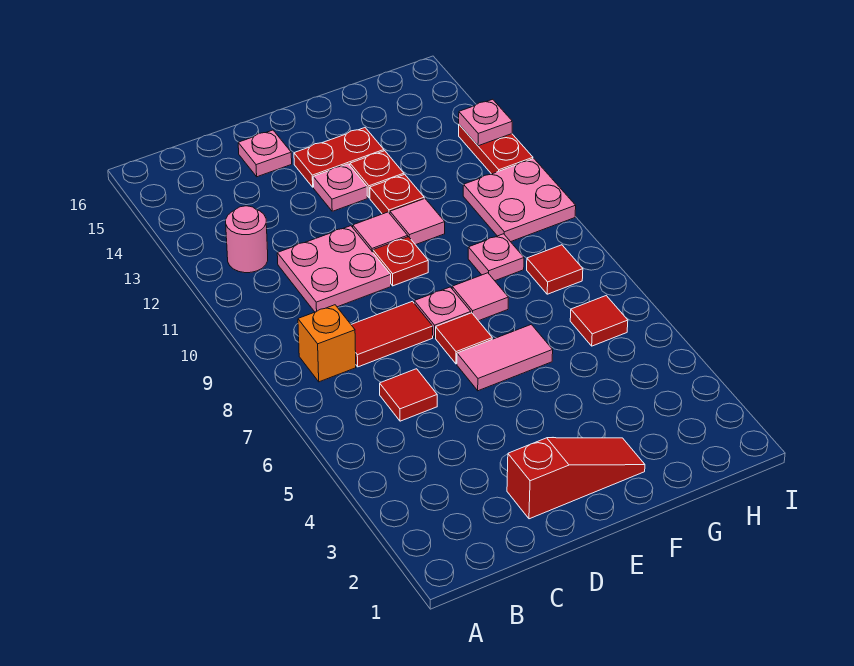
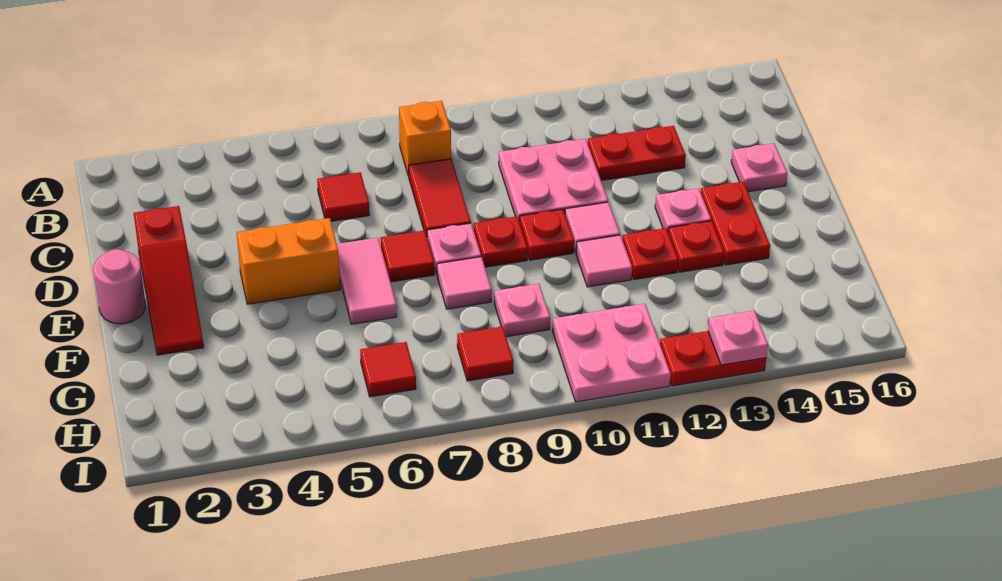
pink 1x1 round brick [226,206,268,273] -> pink 1x1 round brick moved to [93,249,145,324]
none -> red 1x2 plate [588,126,686,180]
none -> orange 1x2 brick [237,218,340,304]
none -> red 1x1 plate [474,216,528,267]

